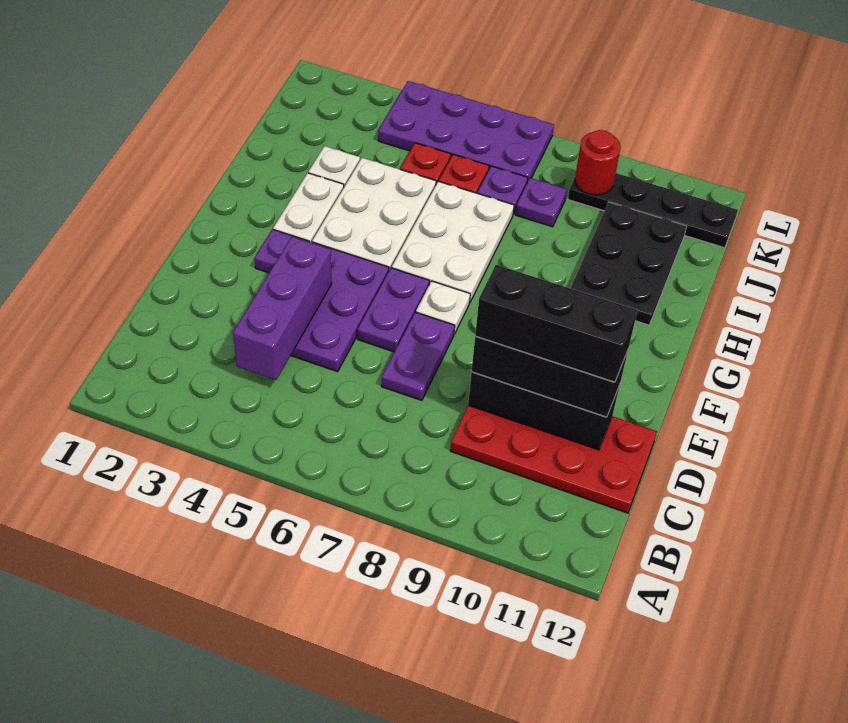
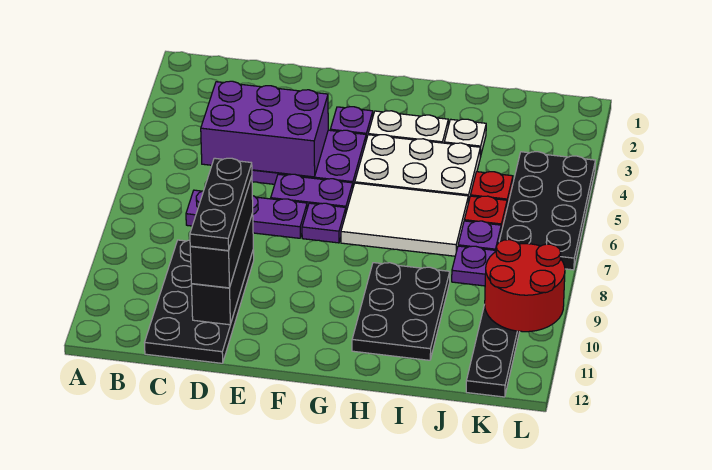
purple 1x3 brick [233,237,332,380] -> purple 2x3 brick [201,81,328,177]
red 2x4 plate [451,405,657,513] -> black 2x4 plate [144,240,254,363]
purple 1x2 plate [382,312,455,400] -> purple 1x3 plate [186,190,307,238]
black 1x3 brick [475,265,638,382] -> black 1x3 plate [190,158,252,251]
white 1x1 plate [416,281,470,334] -> purple 1x1 plate [302,203,346,243]
white 2x3 plate [392,181,514,302] -> white 2x3 tile [341,183,468,256]
black 2x3 plate [571,202,687,325] -> black 2x3 plate turned to [352,263,450,360]
purple 2x4 plate [378,81,554,182] -> black 2x4 plate [499,152,595,270]
red 1x1 round brick [575,130,621,195] -> red 2x2 round brick [485,240,565,332]

